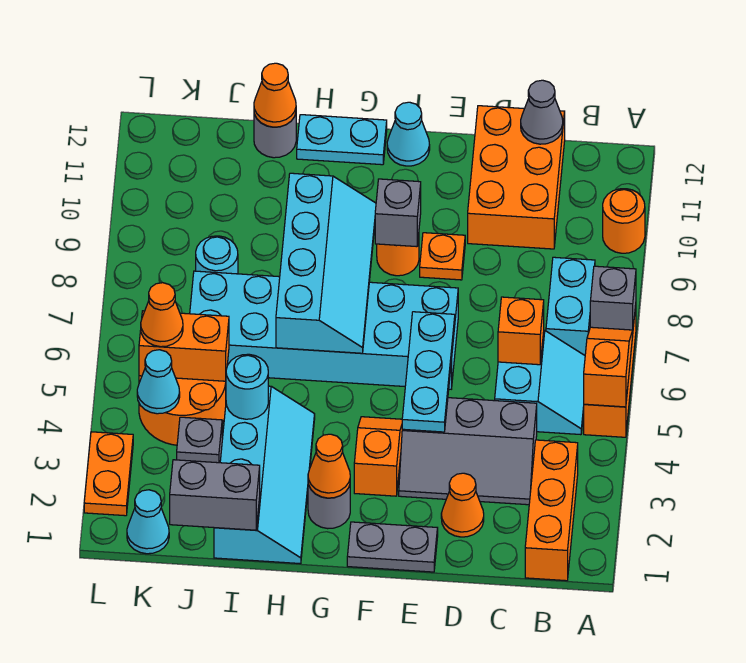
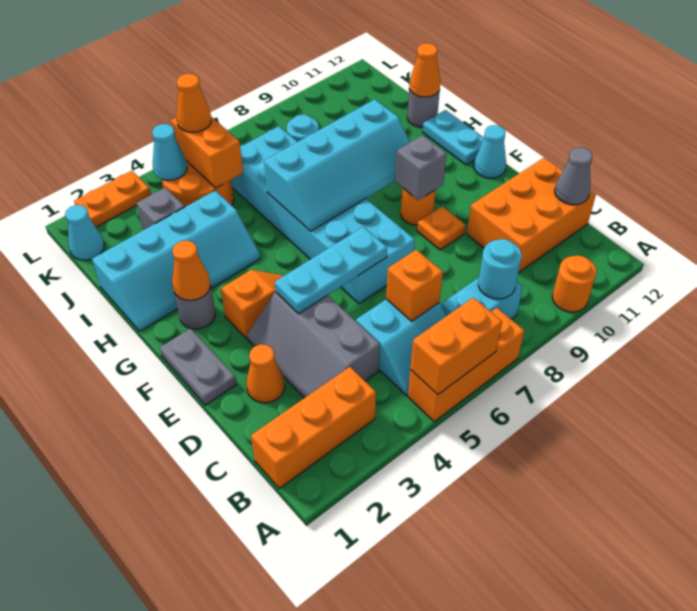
orange 1x2 slope [584,327,633,407] -> orange 1x2 brick [410,297,502,395]
grey 1x1 brick [590,266,636,330] -> none
grey 1x2 brick [170,460,260,530] -> none
cyan 1x1 round brick [226,354,268,419] -> cyan 1x1 round brick moved to [478,239,522,299]

